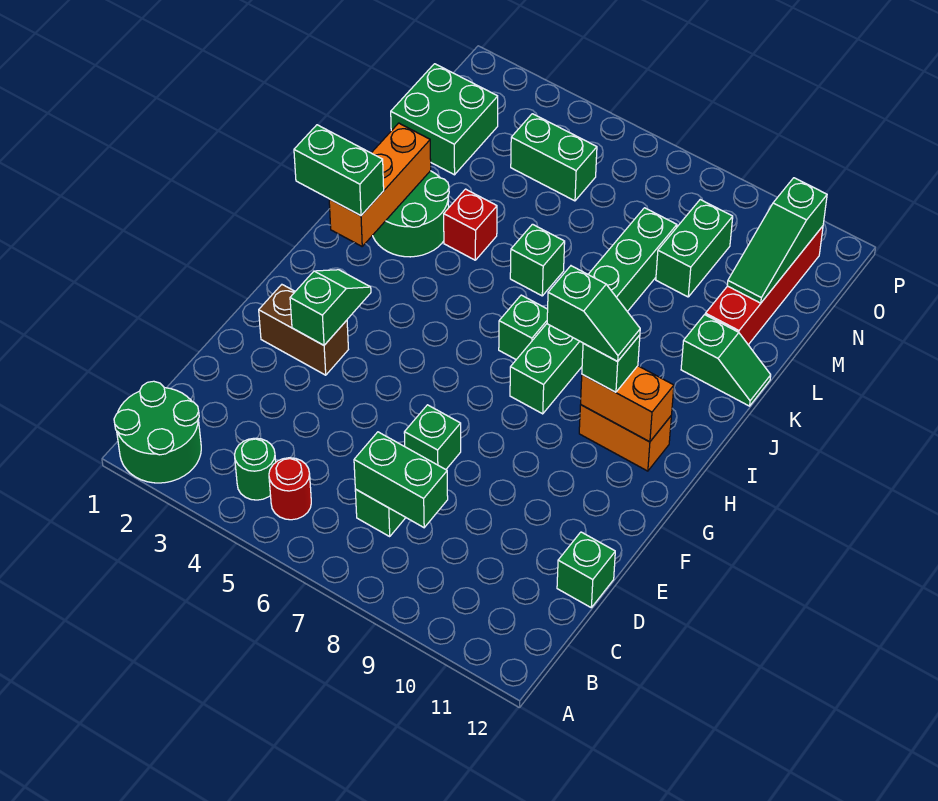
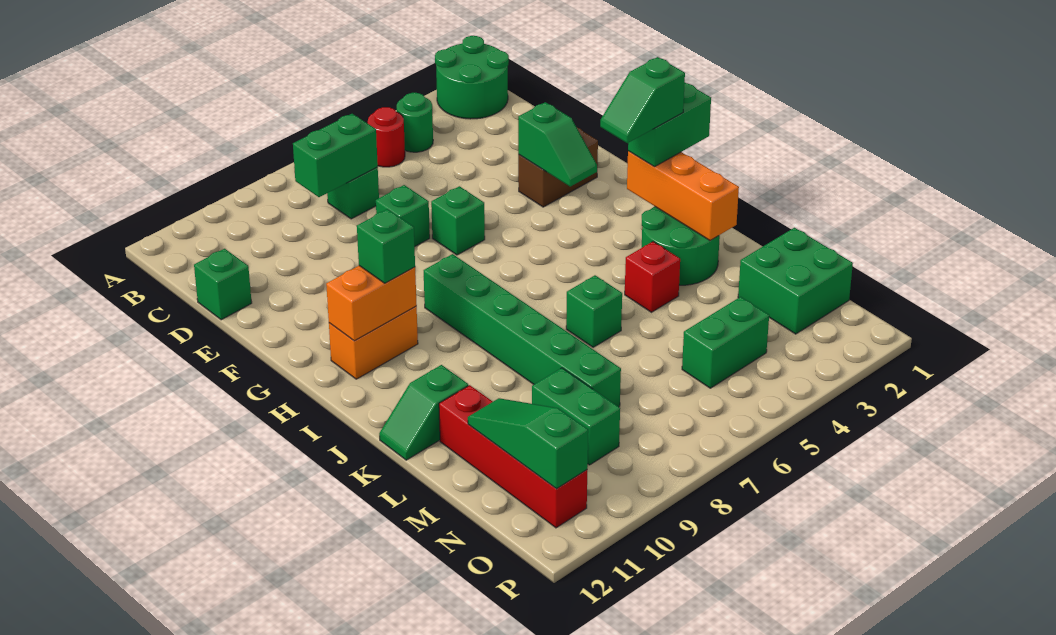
green 1x2 slope [547,266,640,361] -> green 1x2 slope moved to [600,57,685,143]
green 1x1 brick [499,295,548,359] -> green 1x1 brick moved to [431,186,485,255]

